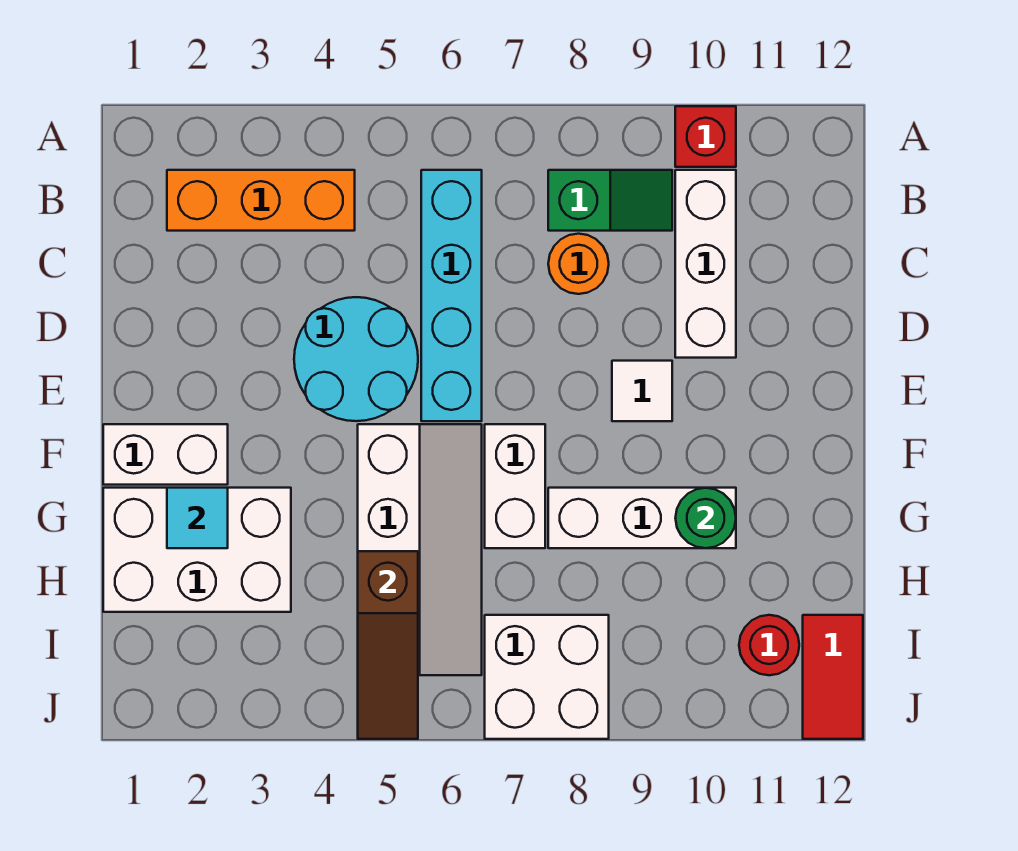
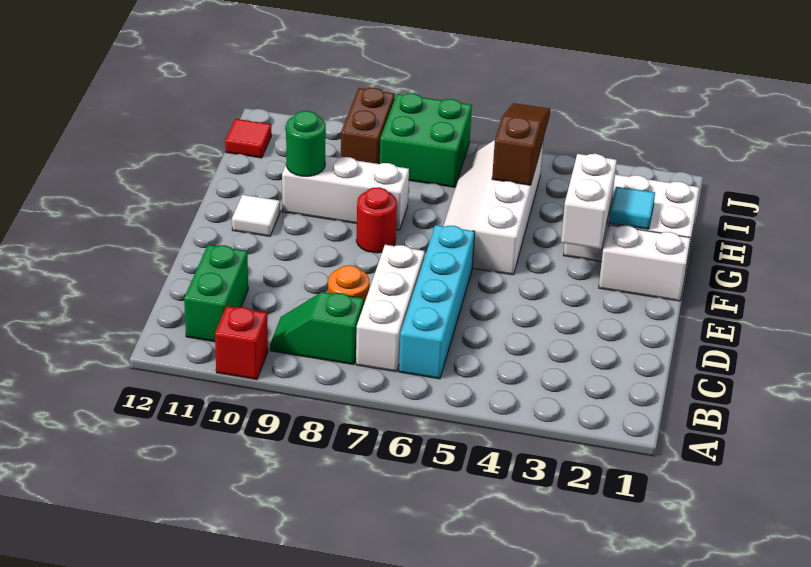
orange 1x3 brick [167,170,355,231] -> none
white 1x3 brick [675,170,736,358] -> white 1x3 brick moved to [356,245,425,372]
none -> green 1x2 brick [184,245,248,342]
cyan 2x2 round brick [294,297,418,421] -> none
white 1x1 tile [612,361,672,421] -> white 1x1 tile moved to [232,195,280,236]
white 1x2 brick [485,424,545,548] -> white 1x2 brick moved to [561,154,617,249]
white 2x2 brick [485,615,609,739] -> green 2x2 brick [380,93,472,187]
none -> brown 1x2 brick [341,88,395,164]
red 1x1 round brick [739,615,799,675] -> red 1x1 round brick moved to [356,187,397,253]
red 1x2 tile [803,615,863,739] -> red 1x1 tile [225,119,271,158]

